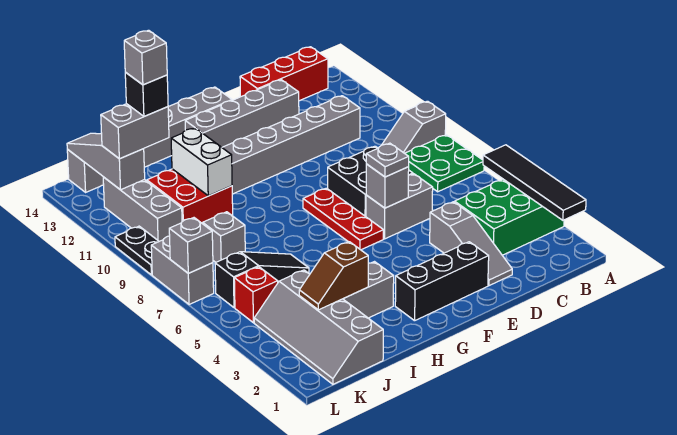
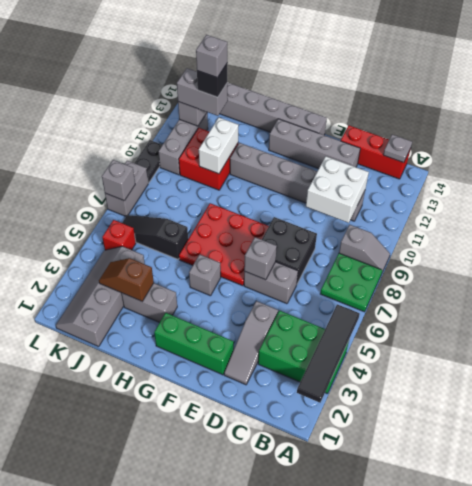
grey 1x2 slope [382,101,446,153] -> grey 1x2 slope turned to [339,225,390,272]
none -> white 2x2 brick [306,157,369,223]
black 1x3 brick [395,242,489,321] -> green 1x3 brick [154,313,234,375]
grey 1x1 plate [366,143,409,177] -> grey 1x1 plate moved to [383,135,412,163]
red 1x3 plate [303,188,383,250] -> red 3x3 plate [179,203,269,286]
black 1x3 slope [215,252,309,308] -> black 1x3 slope turned to [122,215,188,259]
grey 1x1 brick [203,212,245,262] -> grey 1x1 brick moved to [189,254,221,296]

